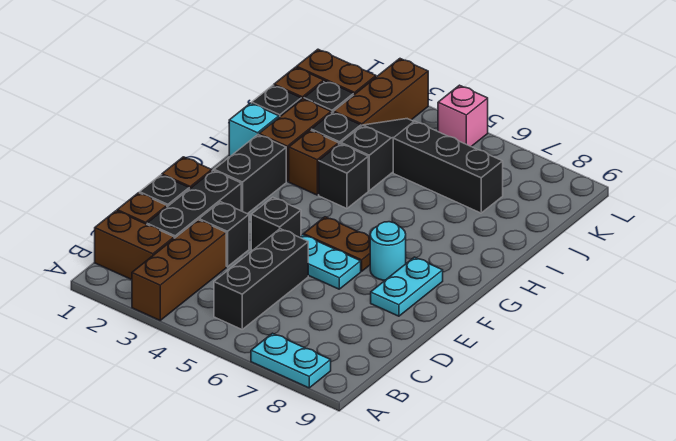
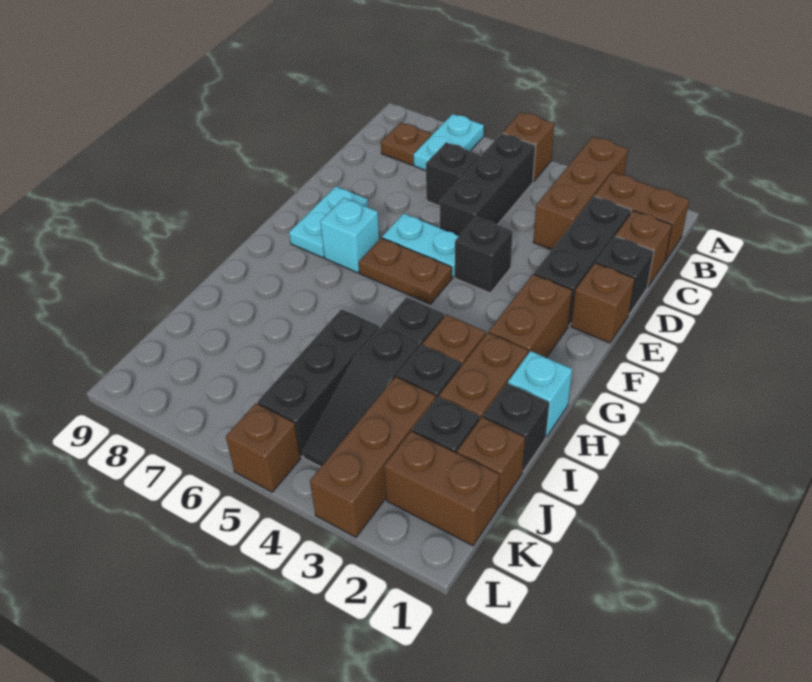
none -> brown 1x1 brick [502,112,554,181]
cyan 1x2 plate [251,333,331,388] -> cyan 1x2 plate turned to [413,114,484,170]
none -> brown 1x1 plate [381,122,431,165]
black 1x1 brick [199,202,249,267] -> black 1x1 brick moved to [426,142,480,206]
black 1x2 brick [214,135,286,214] -> brown 1x2 brick [489,274,572,357]
cyan 1x1 round brick [370,222,406,280] -> cyan 1x1 brick [320,198,379,273]
black 1x3 brick [393,121,503,213] -> black 1x3 brick turned to [257,309,379,457]
pink 1x1 brick [438,85,488,147] -> brown 1x1 brick [226,403,301,492]

